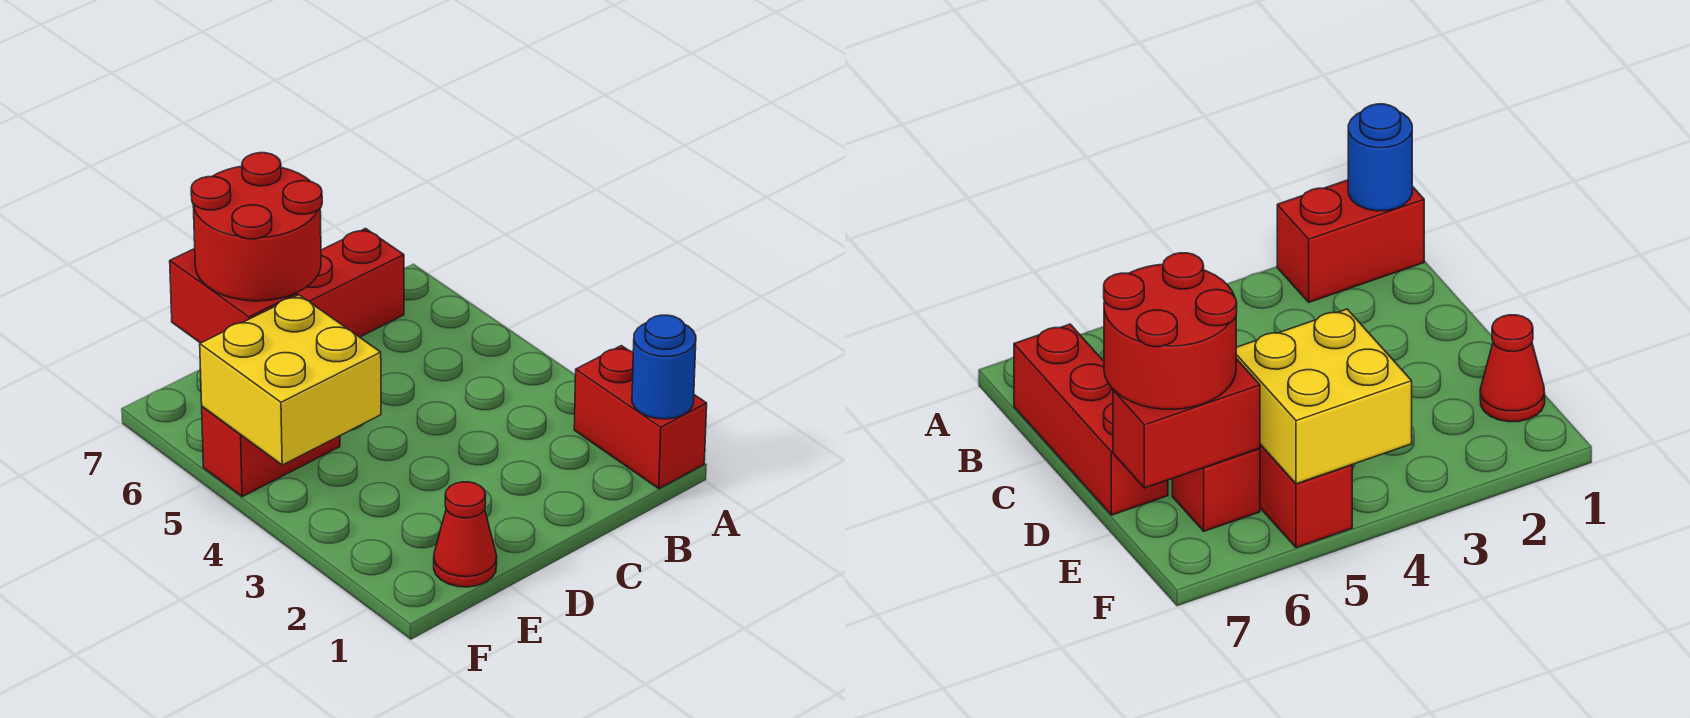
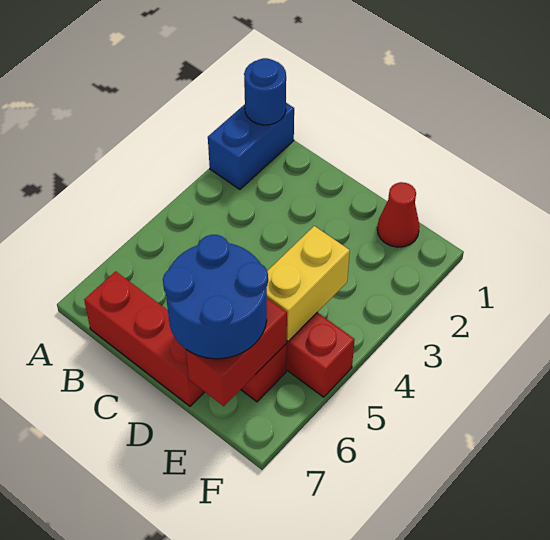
red 1x2 brick [574,346,707,489] -> blue 1x2 brick [208,103,294,189]
red 2x2 round brick [191,153,322,301] -> blue 2x2 round brick [163,235,268,359]
yellow 2x2 brick [200,295,381,465] -> yellow 1x2 brick [267,226,350,341]

